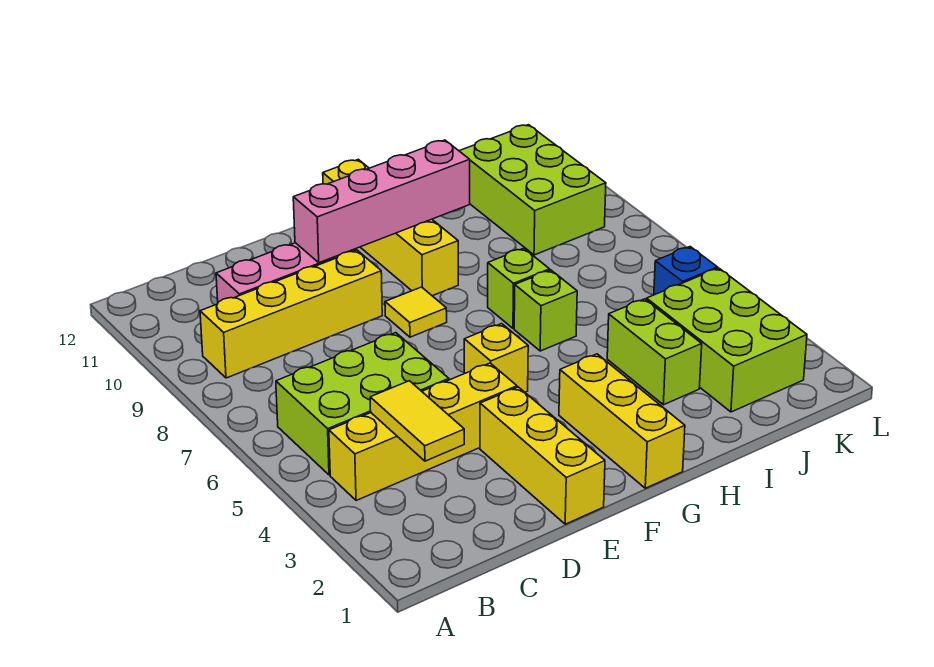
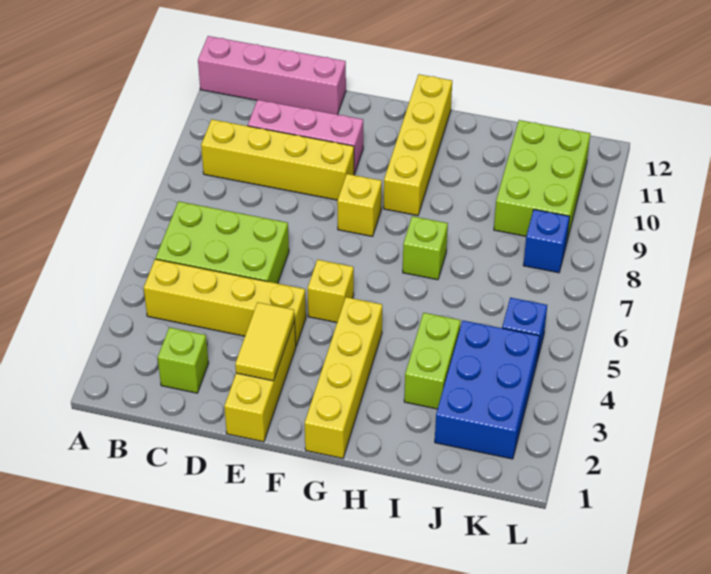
yellow 1x2 tile [370,381,464,461] -> yellow 1x2 tile moved to [235,302,295,381]
pink 1x4 brick [293,140,470,263] -> pink 1x4 brick moved to [198,36,346,114]
yellow 1x1 tile [385,287,447,337] -> yellow 1x1 brick [337,174,382,236]
yellow 1x3 brick [559,354,685,488] -> yellow 1x4 brick [305,297,382,458]
lime 1x1 brick [514,270,577,351] -> lime 1x1 brick moved to [158,327,209,393]
lime 2x3 brick [646,268,807,412] -> blue 2x3 brick [435,321,540,459]
none -> blue 1x1 brick [523,210,570,273]

